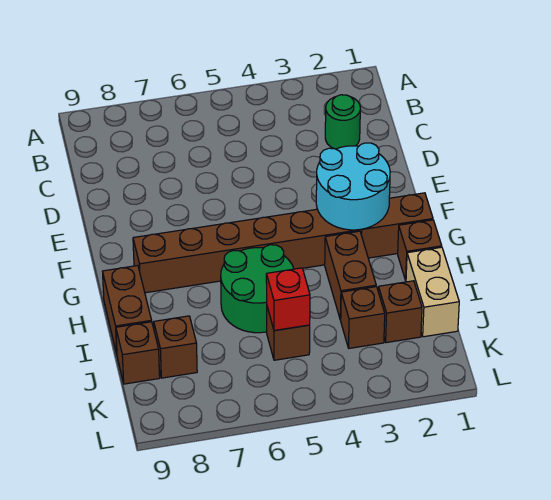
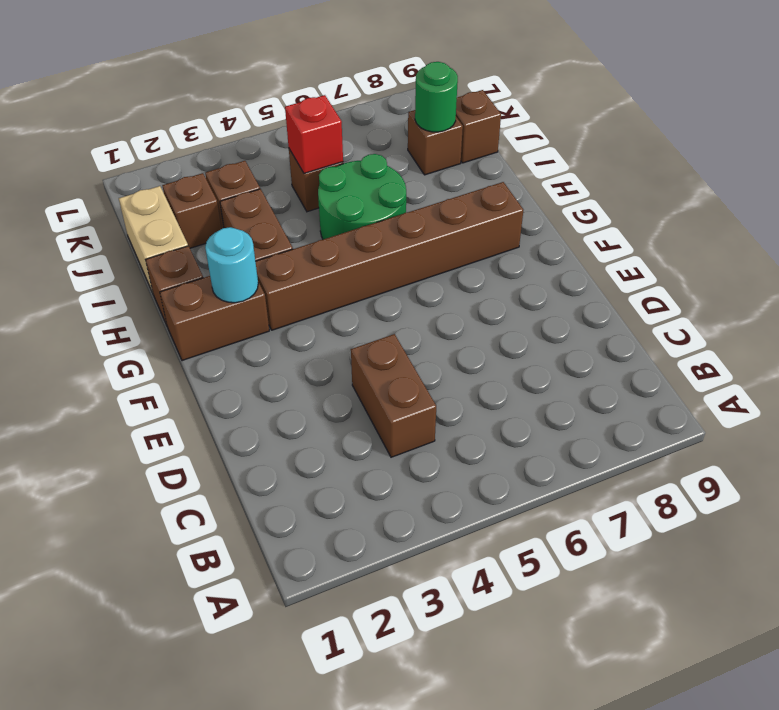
green 1x1 round brick [325,95,360,149] -> green 1x1 round brick moved to [415,62,458,132]
cyan 2x2 round brick [316,143,390,230] -> cyan 1x1 round brick [205,227,258,303]
brown 1x2 brick [102,266,152,353] -> brown 1x2 brick moved to [351,334,436,457]

